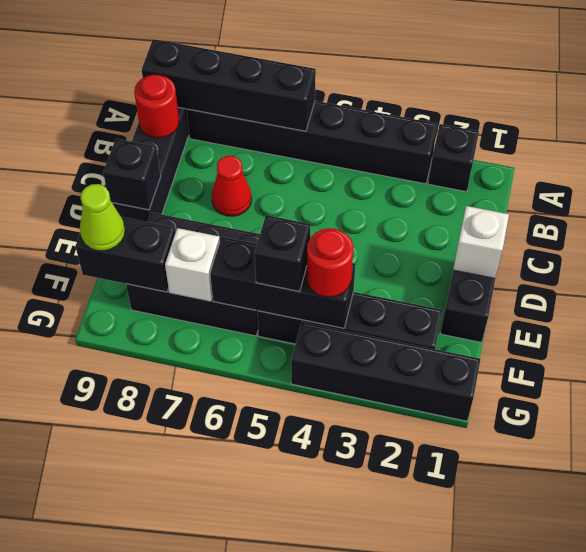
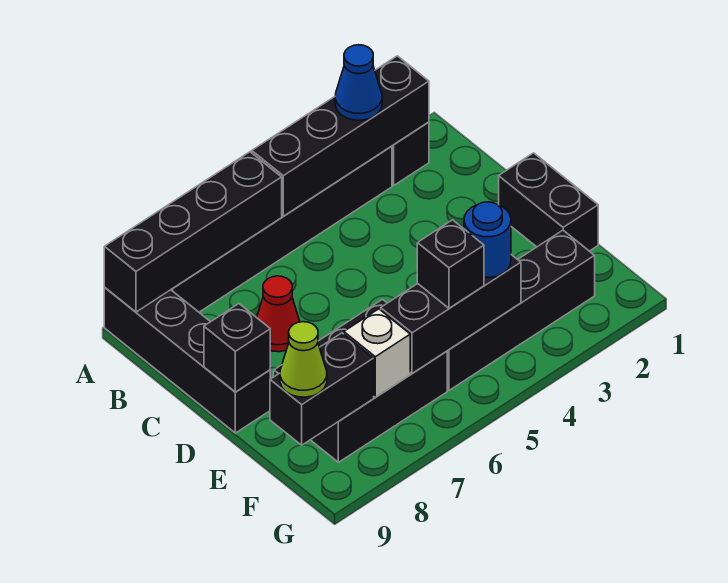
none -> blue 1x1 cone [335,45,382,120]
red 1x1 round brick [134,74,179,138] -> none
white 1x1 brick [453,206,509,278] -> none
red 1x1 round brick [307,228,354,297] -> blue 1x1 round brick [464,202,511,277]
black 1x4 brick [291,322,481,421] -> black 1x4 brick moved to [252,56,429,216]

